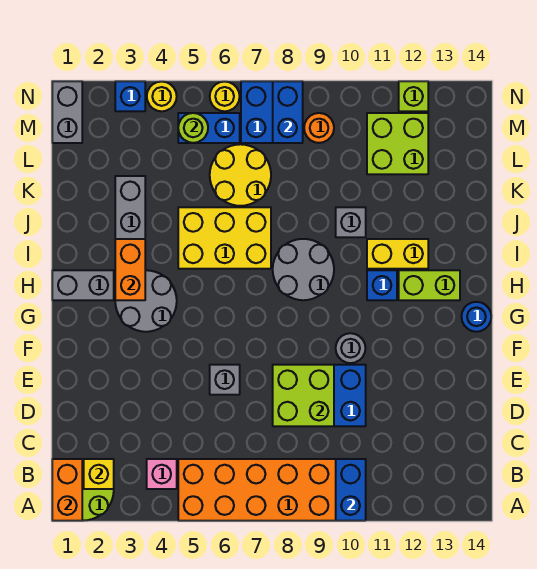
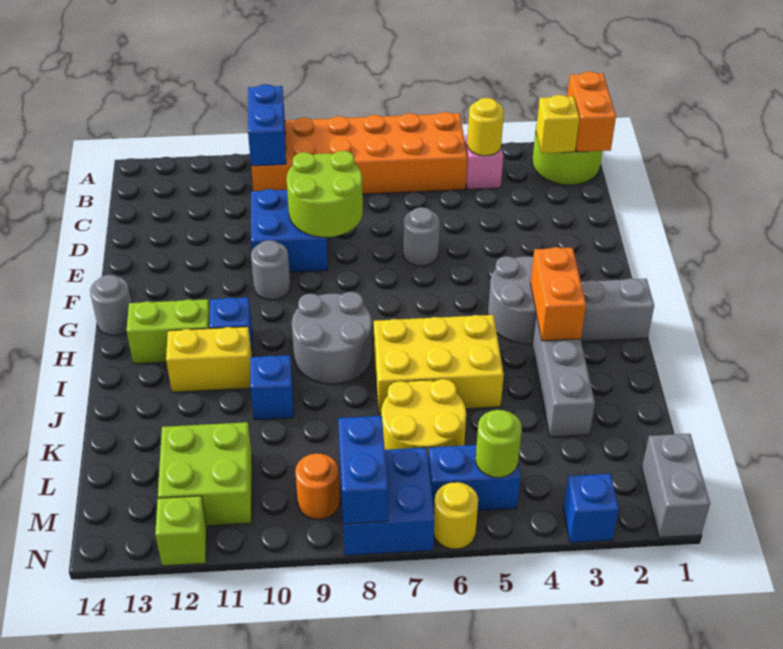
lime 2x2 brick [273,365,334,426] -> lime 2x2 round brick [286,151,363,237]
grey 1x1 brick [210,365,240,395] -> grey 1x1 round brick [403,207,440,266]
blue 1x1 round brick [462,302,491,332] -> grey 1x1 round brick [90,275,131,335]
grey 1x1 brick [336,207,366,237] -> blue 1x1 brick [250,355,294,420]
yellow 1x1 round brick [147,82,177,111] -> yellow 1x1 round brick moved to [467,98,504,156]

